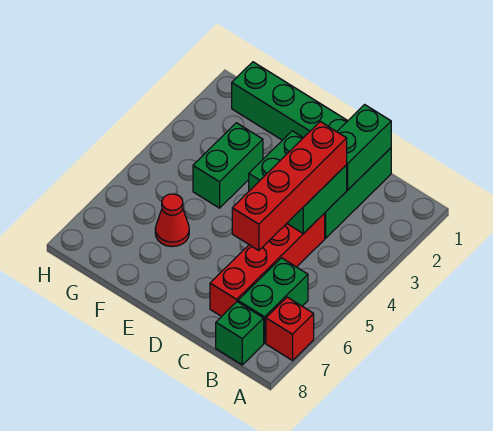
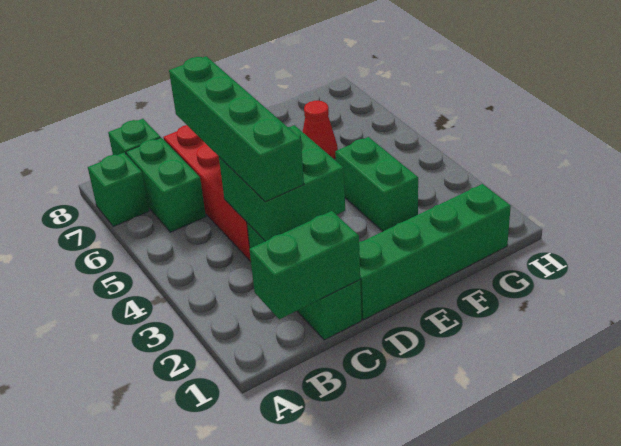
red 1x1 brick [266,297,314,361] -> green 1x1 brick [88,153,149,226]
green 1x2 brick [337,105,391,190] -> green 1x2 brick turned to [249,211,360,319]
red 1x4 brick [232,122,347,250] -> green 1x4 brick [169,56,304,202]

